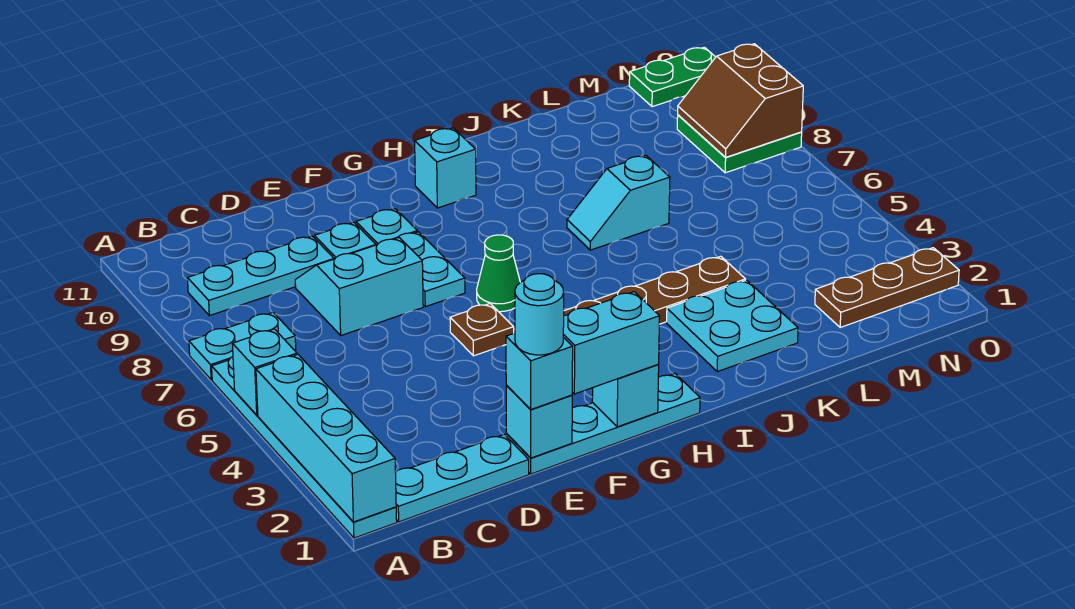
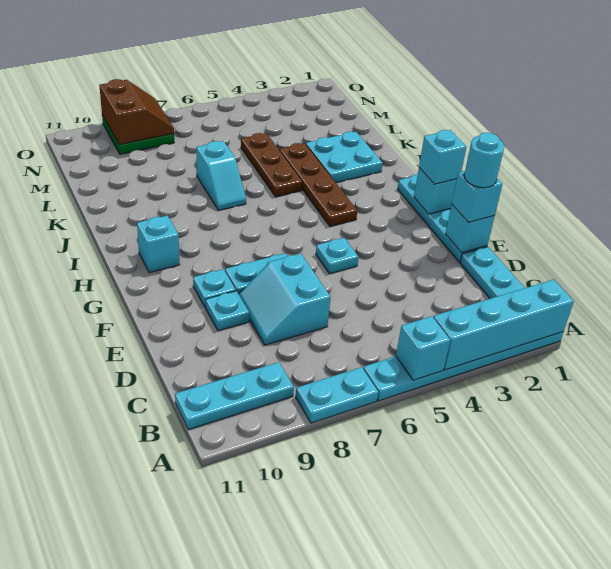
cyan 1x2 plate [189,312,296,380] -> cyan 1x2 plate turned to [296,367,378,423]
cyan 1x3 plate [187,236,334,316] -> cyan 1x3 plate turned to [175,362,294,430]
cyan 1x2 brick [563,292,660,394] -> cyan 1x1 brick [419,130,466,184]
brown 1x1 plate [450,304,514,356] -> cyan 1x1 plate [316,238,358,274]
green 1x1 cone [477,235,520,312] -> none
brown 1x3 plate [815,248,959,328] -> brown 1x3 plate moved to [241,133,302,197]
brown 2x2 slope [678,44,803,157] -> brown 2x2 slope turned to [99,79,174,145]
green 1x2 plate [629,47,715,107] -> none

